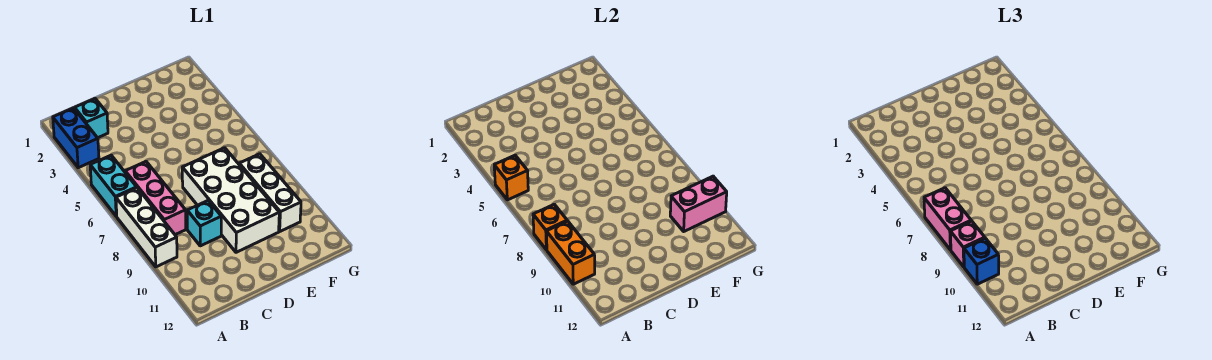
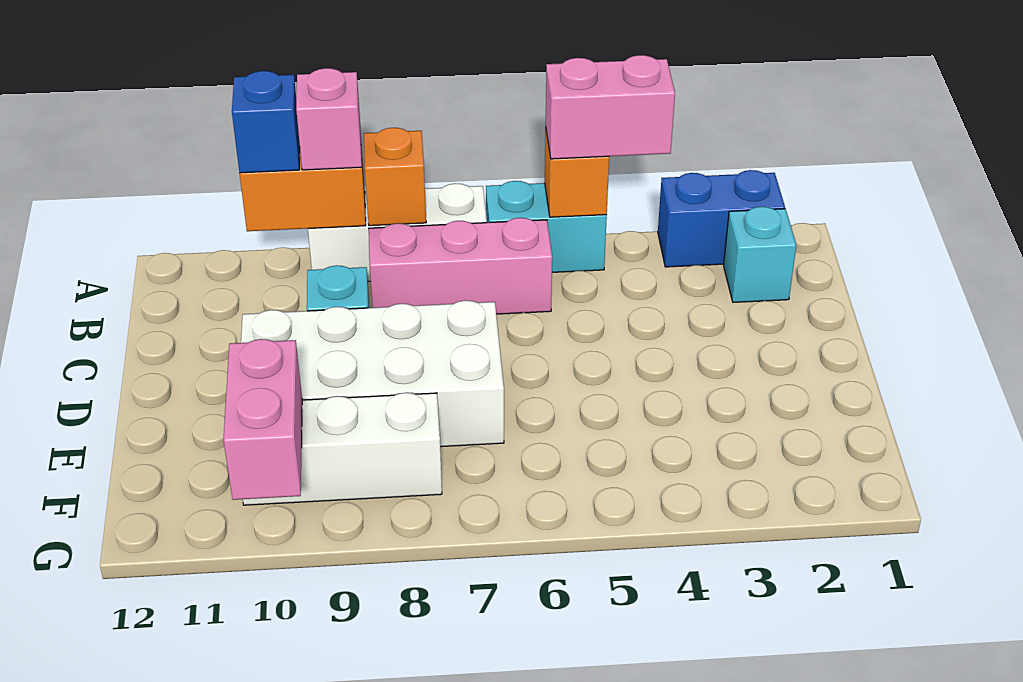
pink 1x2 brick [924,188,971,250] -> pink 1x2 brick moved to [546,55,675,159]

